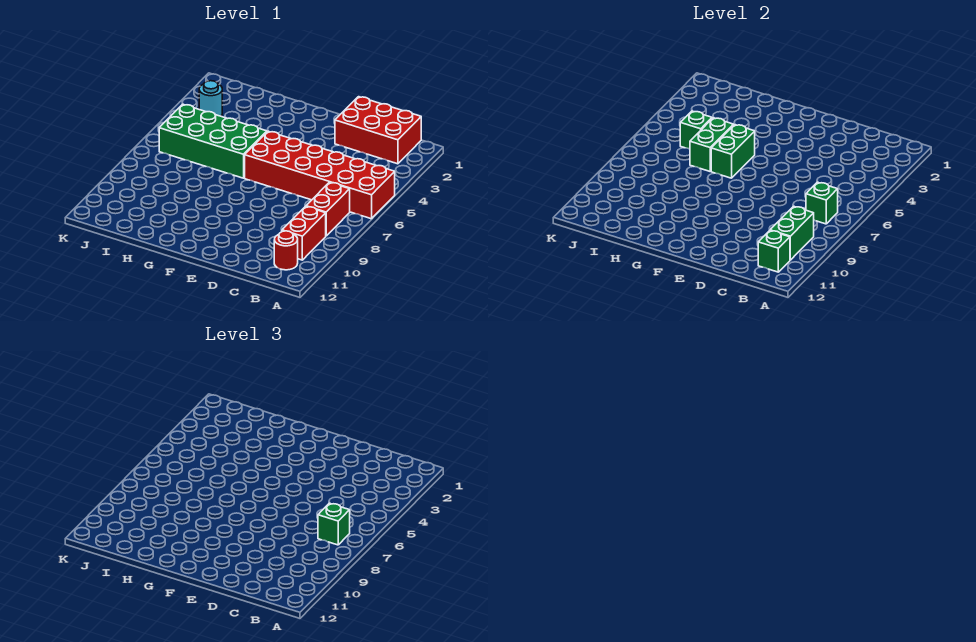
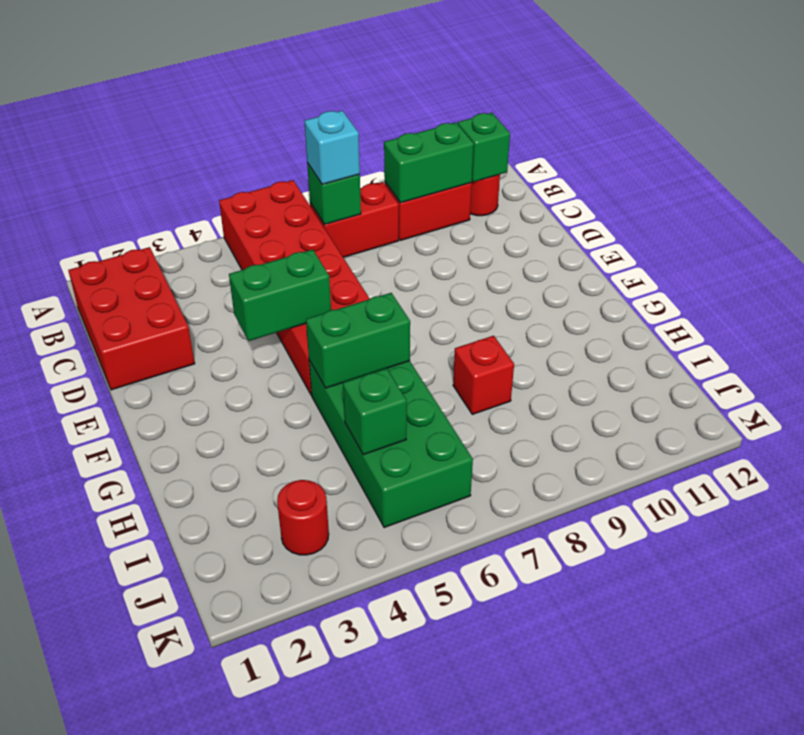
green 1x1 brick [318,503,350,545] -> cyan 1x1 brick [305,111,360,184]
green 1x2 brick [690,118,733,171] -> green 1x2 brick moved to [229,250,331,341]
none -> red 1x1 brick [453,336,514,414]
cyan 1x1 round brick [199,81,222,116] -> red 1x1 round brick [277,480,329,555]

